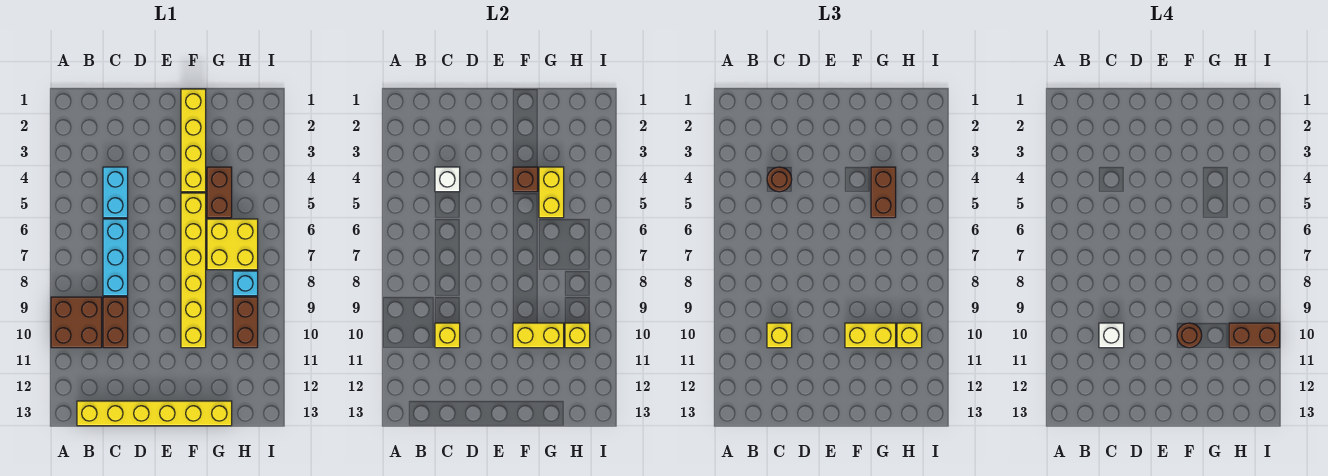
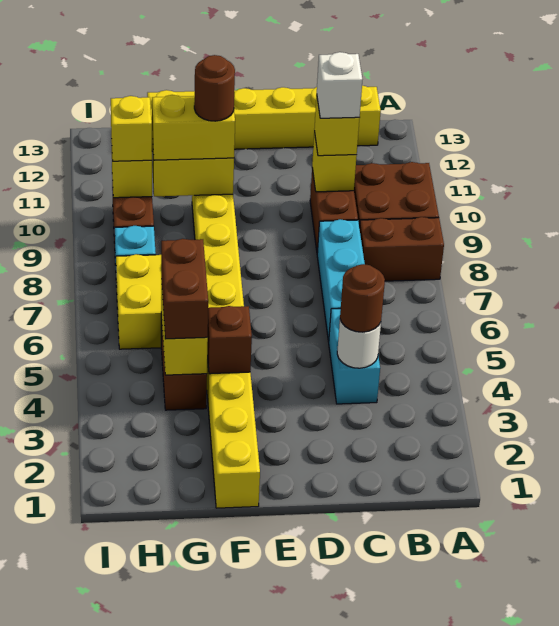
white 1x1 brick [435,167,460,192] -> white 1x1 round brick [337,320,381,368]
brown 1x2 brick [1229,323,1280,348] -> brown 1x2 brick moved to [359,217,444,281]

